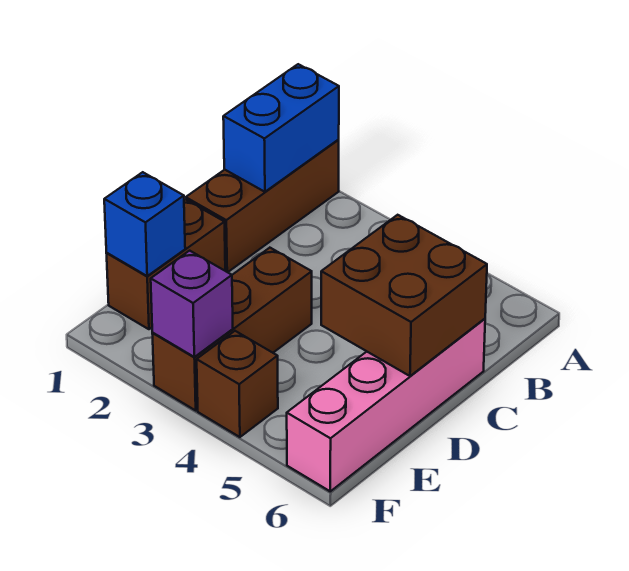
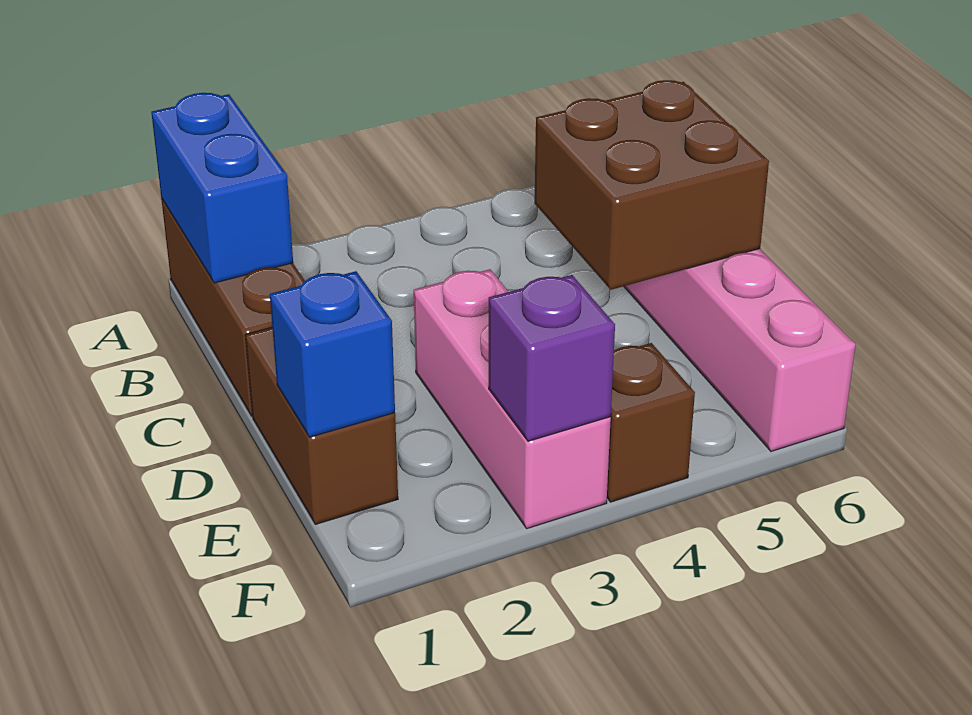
brown 1x3 brick [152,248,312,410] -> pink 1x3 brick [414,269,611,528]

